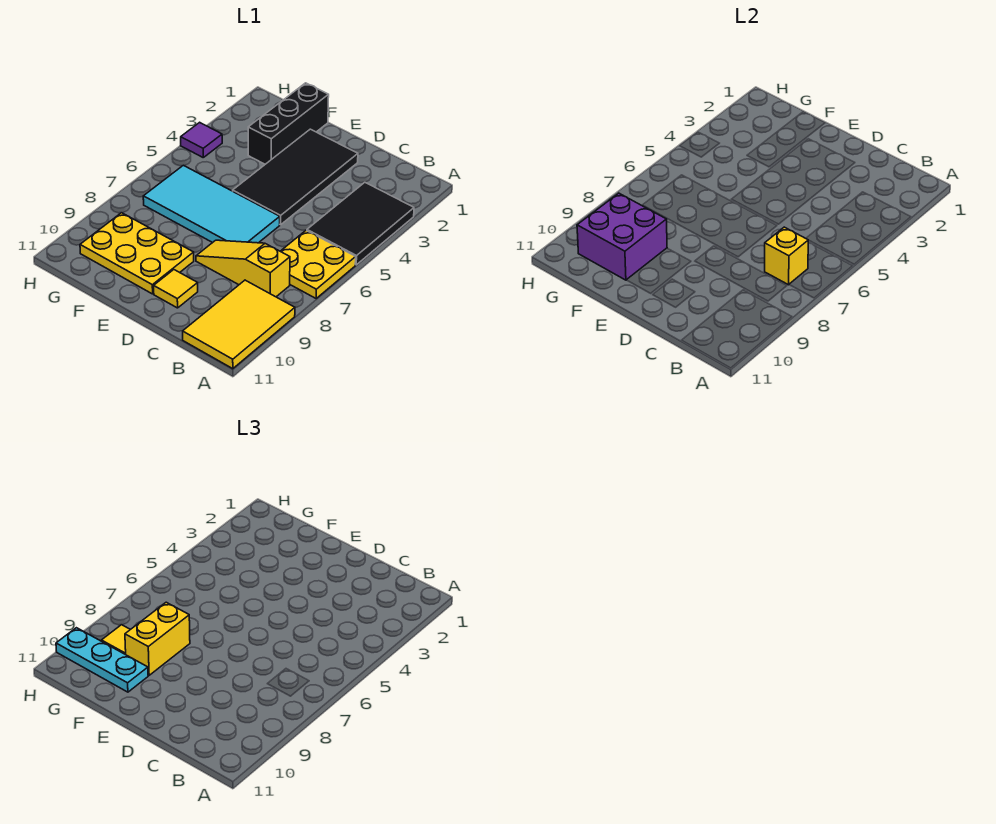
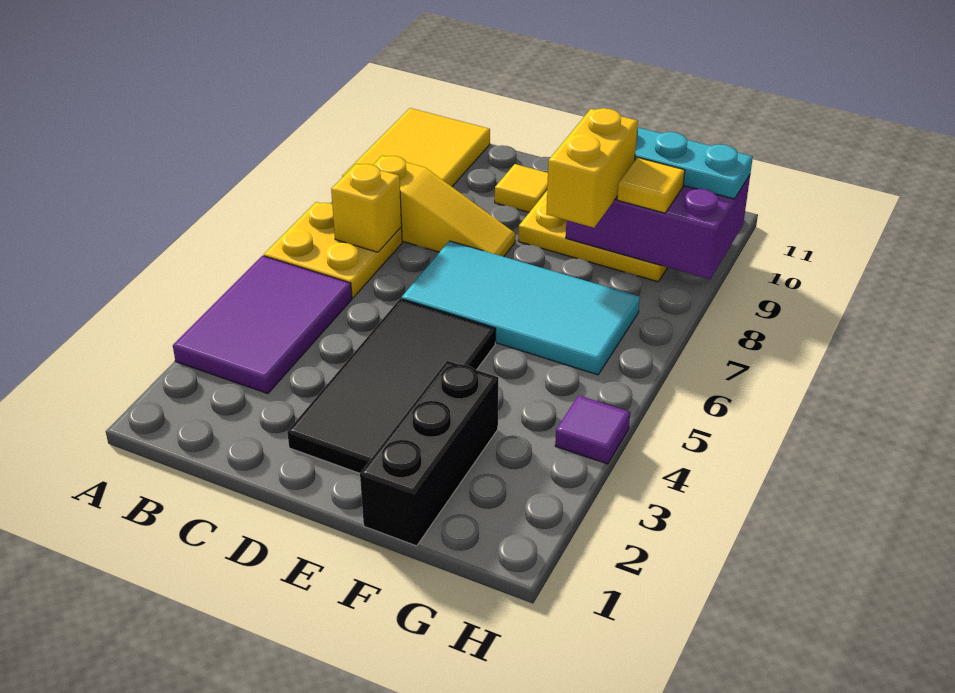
black 2x3 tile [307,182,414,265] -> purple 2x3 tile [173,256,352,394]
purple 2x2 brick [577,193,667,280] -> purple 2x3 brick [566,175,750,279]

